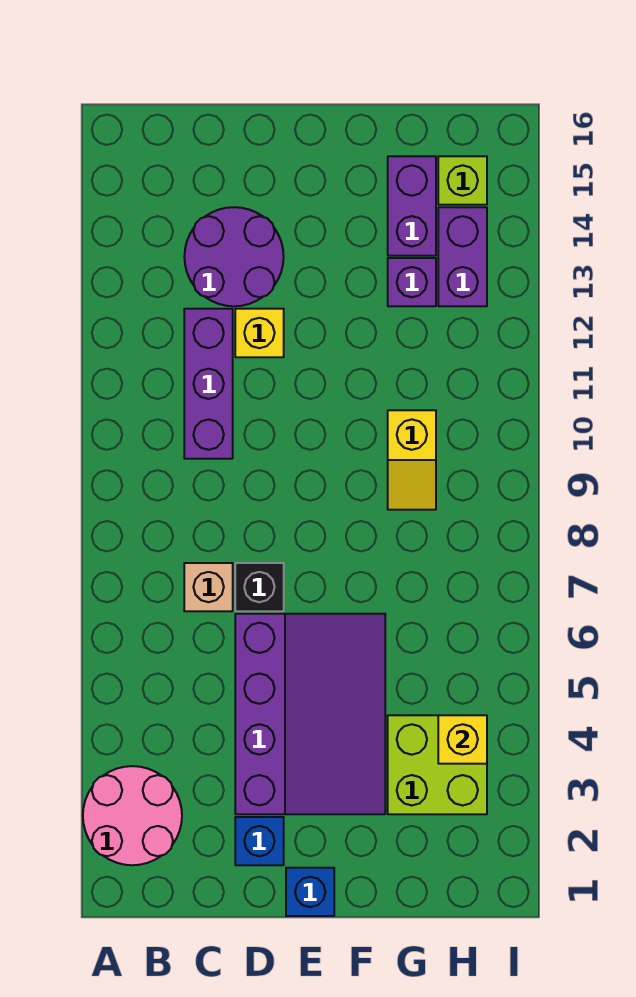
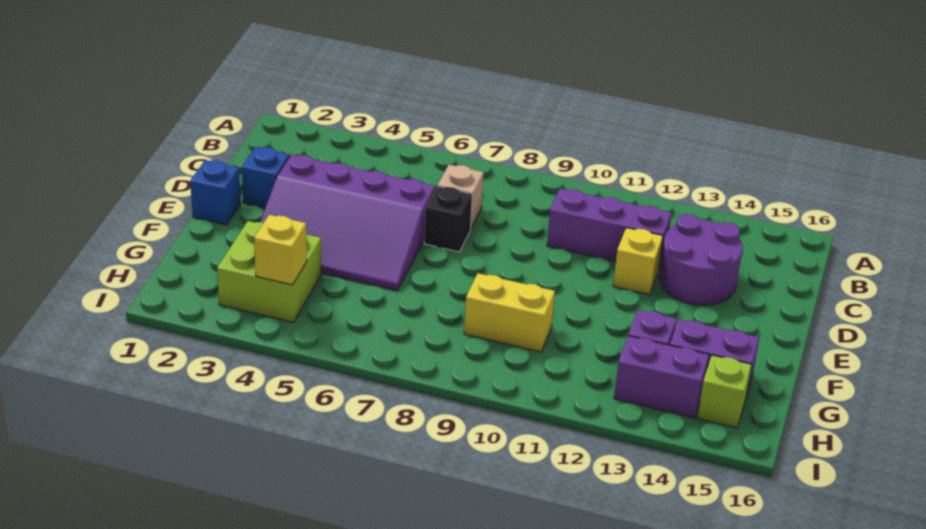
pink 2x2 round brick [83,766,182,865] -> none
yellow 1x2 slope [388,410,436,510] -> yellow 1x2 brick [464,273,555,352]

